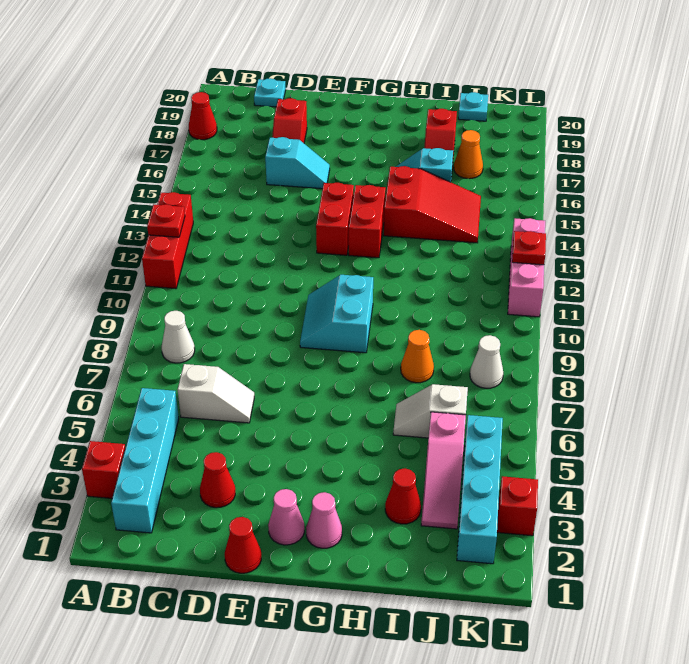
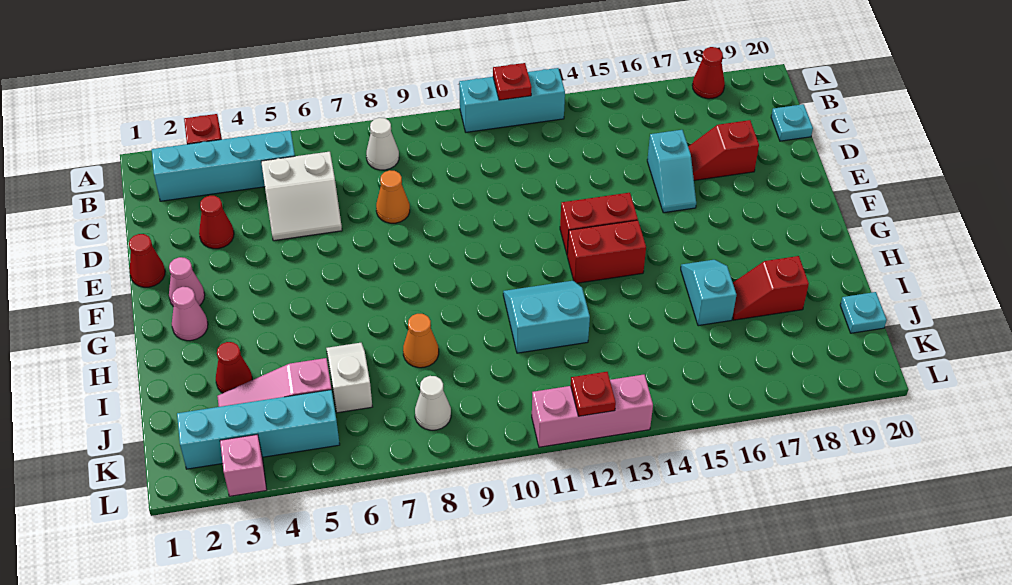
red 1x3 brick [142,192,193,289] -> cyan 1x3 brick [459,68,565,132]
white 1x2 slope [178,364,254,423] -> white 2x2 slope [261,152,342,241]
cyan 2x2 slope [300,275,373,353] -> cyan 2x2 slope moved to [503,281,590,353]
red 2x3 slope [384,166,481,243] -> none
orange 1x1 cone [454,130,483,179] -> orange 1x1 cone moved to [376,170,410,223]
red 1x1 brick [497,476,538,536] -> pink 1x1 brick [220,434,267,496]

